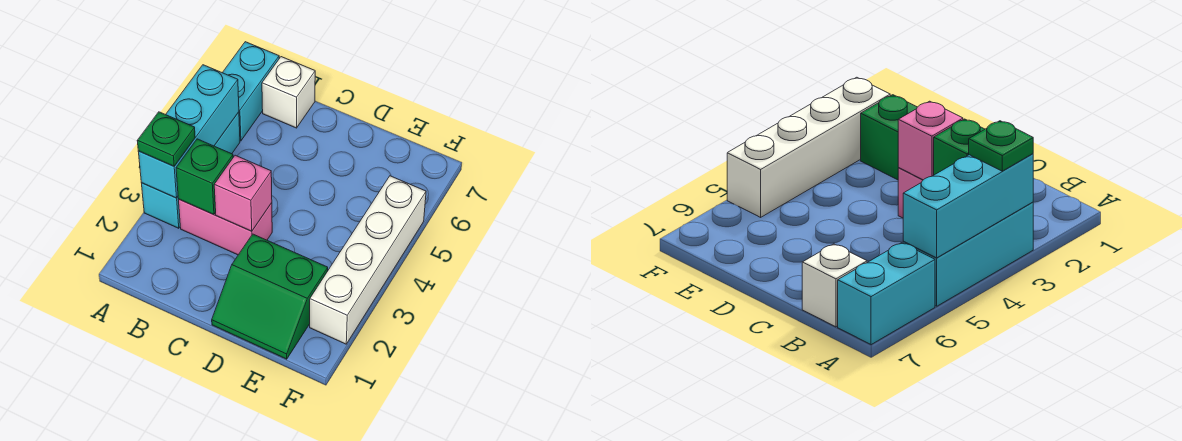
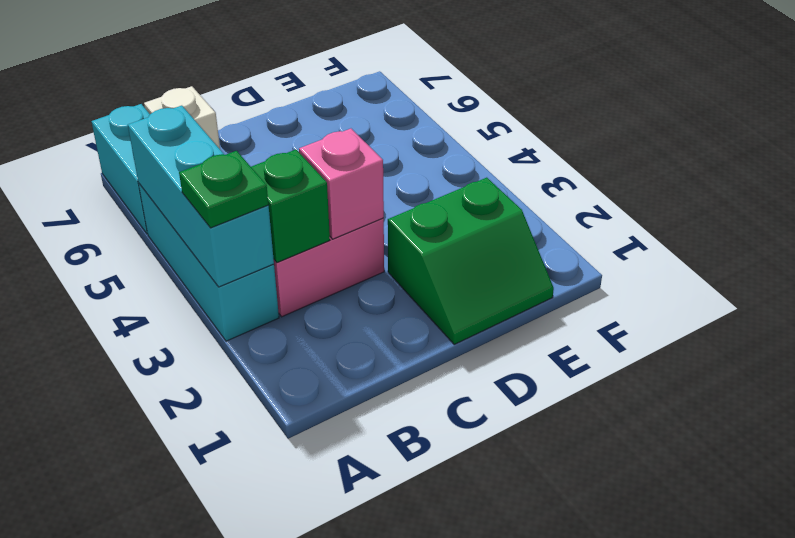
white 1x4 brick [310,176,426,344] -> none

